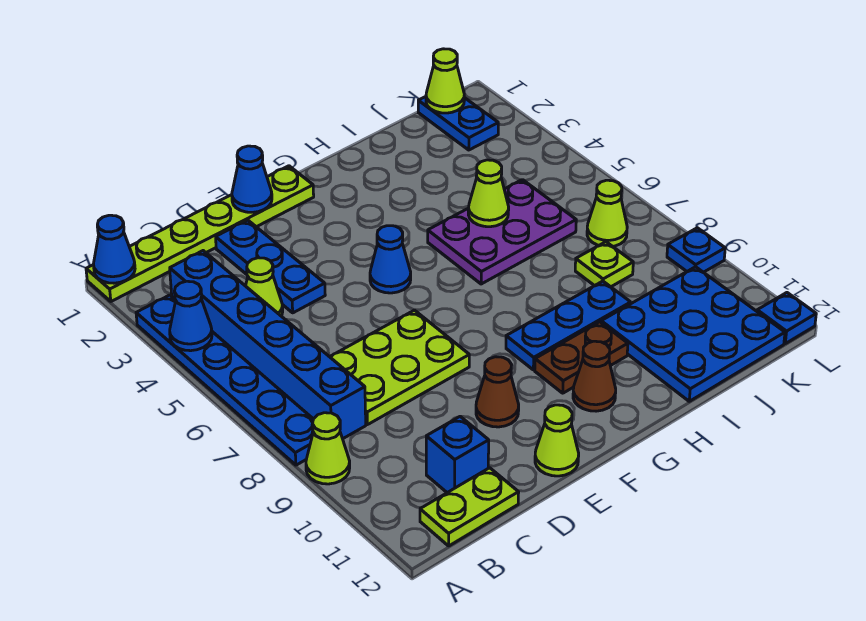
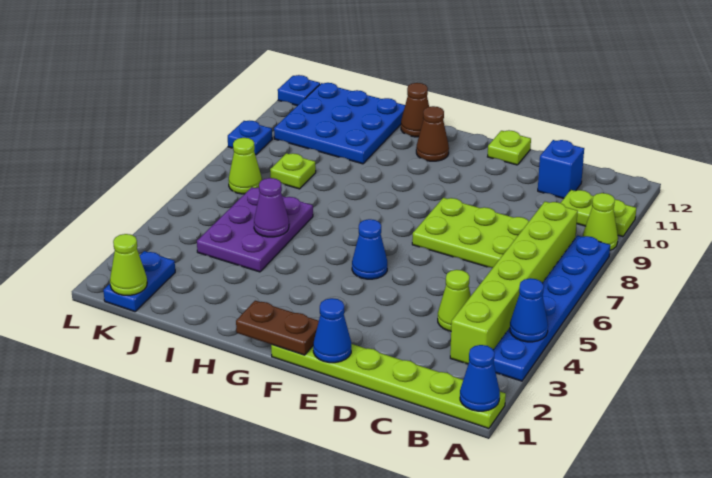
blue 1x6 brick [170,251,366,439] -> lime 1x6 brick [450,202,578,364]
lime 1x2 plate [420,468,519,546] -> lime 1x2 plate moved to [561,190,636,237]
blue 1x3 plate [216,220,325,313] -> none
brown 1x1 cone [476,357,519,427] -> brown 1x1 cone moved to [401,83,429,137]
lime 1x1 cone [535,405,579,476] -> lime 1x1 plate [488,130,531,165]
blue 1x3 plate [506,281,631,370] -> none
brown 1x2 plate [535,322,628,393] -> brown 1x2 plate moved to [236,301,319,355]
purple 2x3 plate [428,180,576,284] -> purple 2x3 plate turned to [197,187,313,272]
lime 1x1 cone [468,160,509,227] -> purple 1x1 cone [254,178,289,237]

